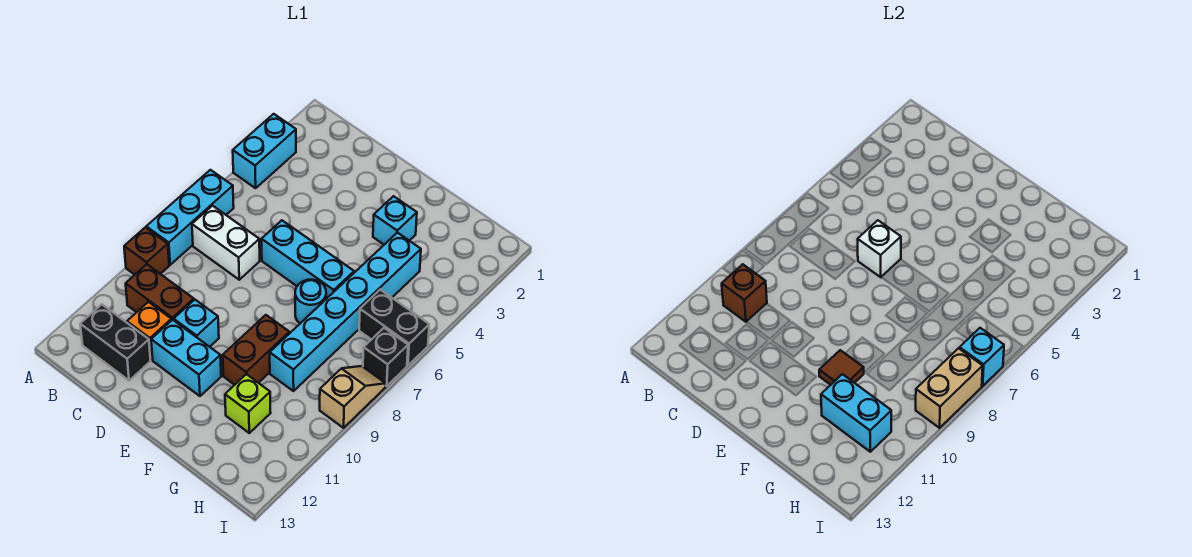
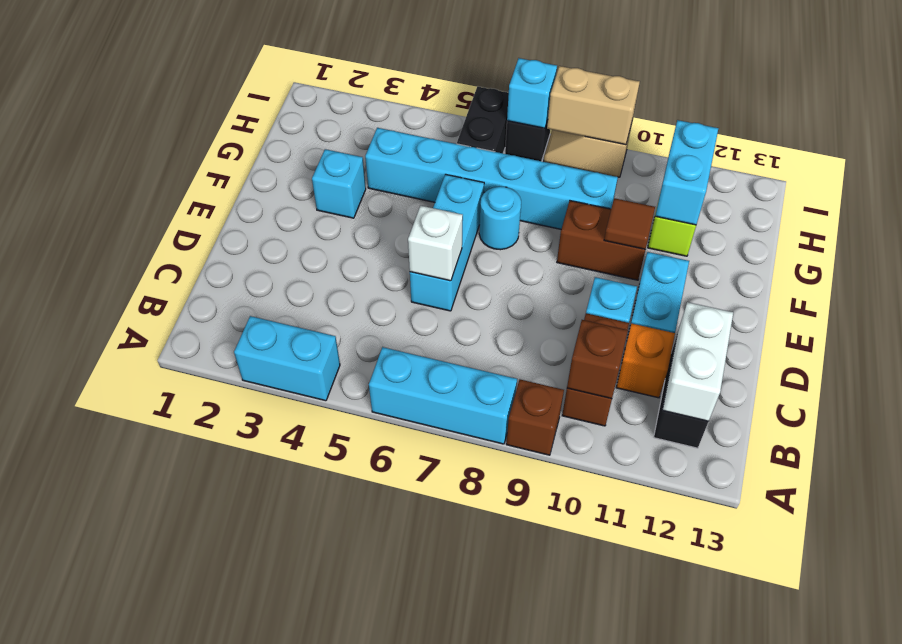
white 1x2 brick [192,206,260,280] -> white 1x2 brick moved to [662,302,733,421]

